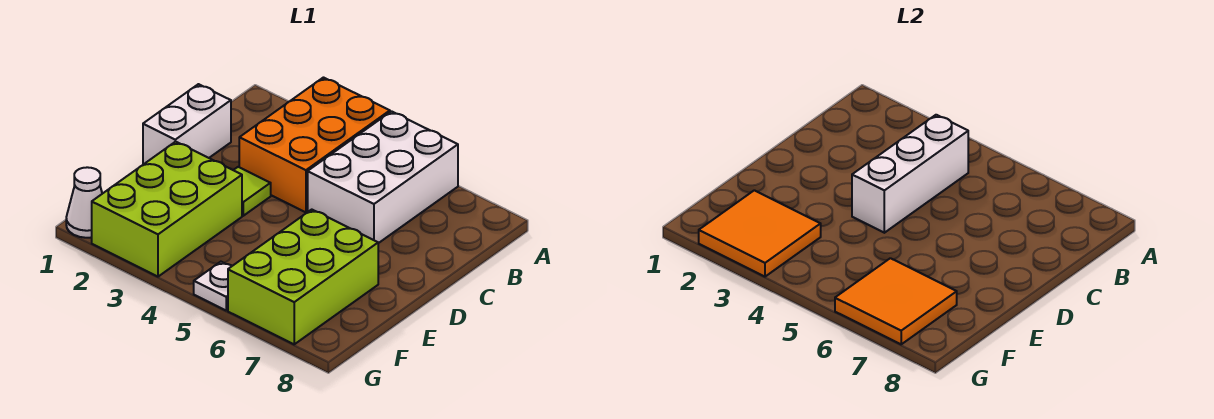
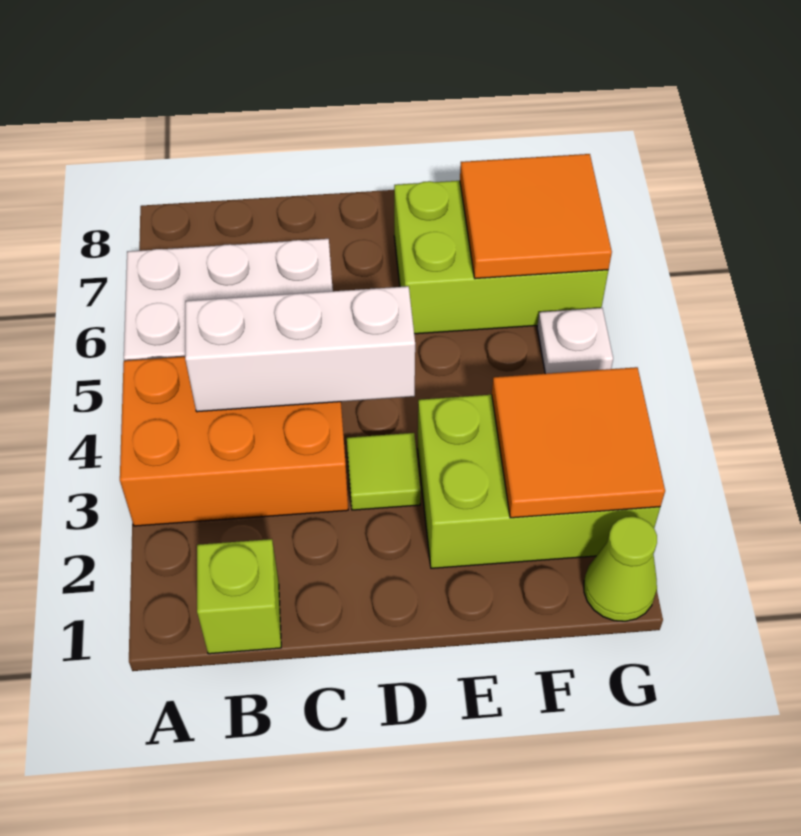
none -> lime 1x1 brick [197,539,281,654]
white 1x2 brick [143,84,231,164] -> none
white 1x1 cone [66,167,102,238] -> lime 1x1 cone [584,517,657,621]

